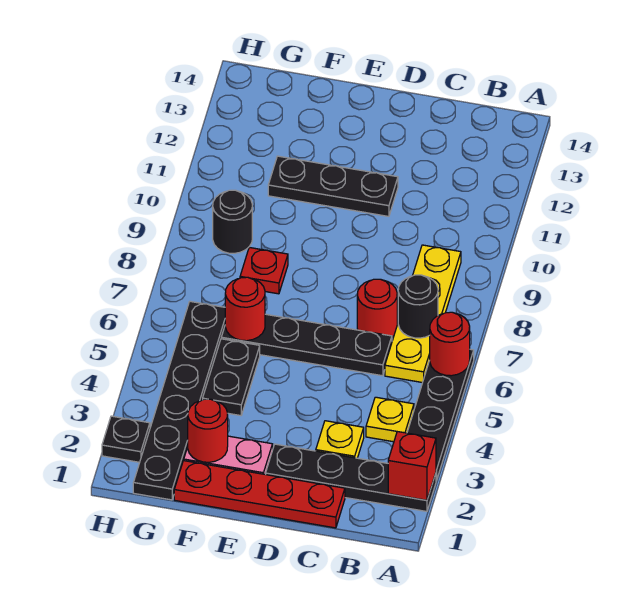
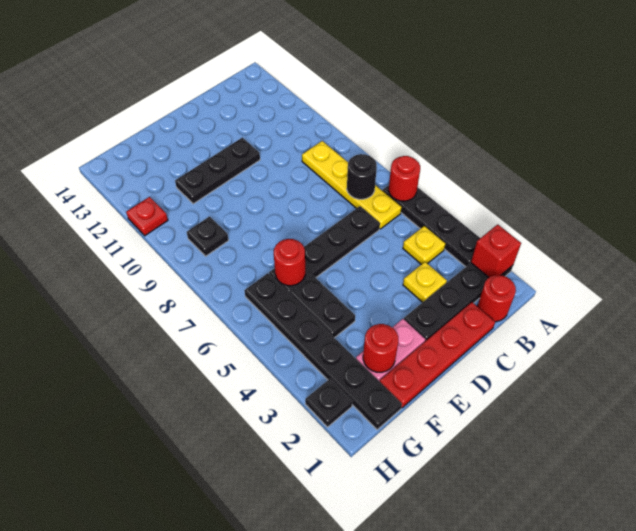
red 1x1 round brick [357,279,397,337] -> red 1x1 round brick moved to [477,275,516,322]
red 1x1 plate [240,247,288,294] -> red 1x1 plate moved to [126,197,168,236]
black 1x1 round brick [213,190,252,253] -> black 1x1 plate [187,216,229,256]

